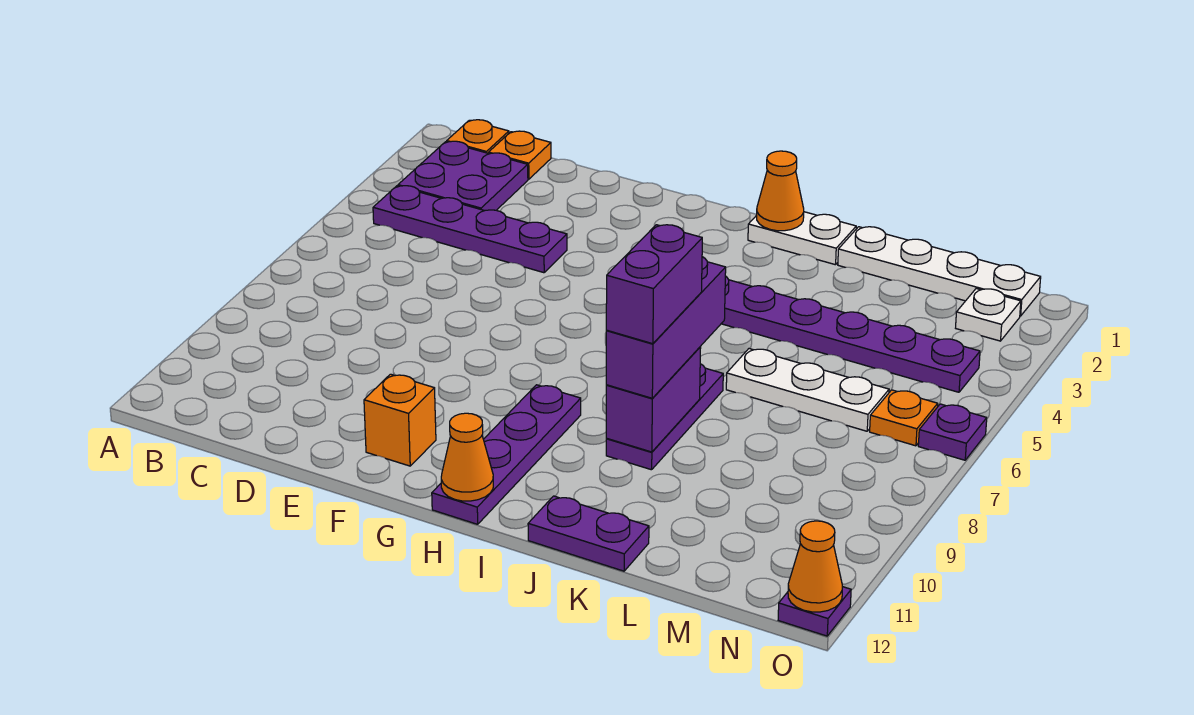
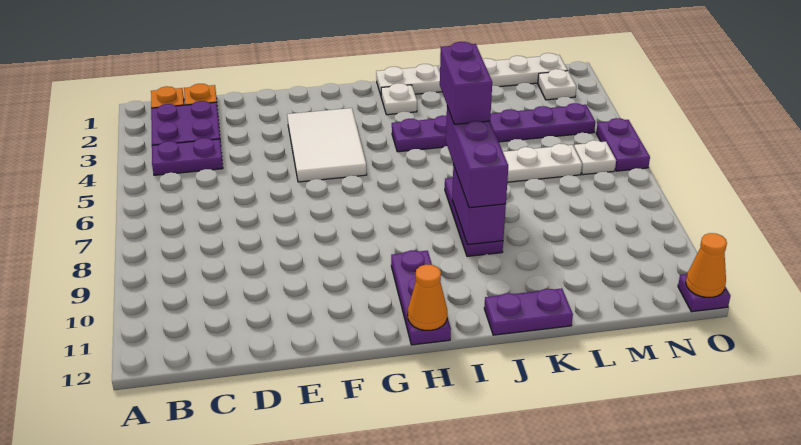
purple 1x4 plate [373,186,567,273] -> purple 1x2 plate [152,138,223,175]
none -> white 2x3 tile [287,108,367,182]
orange 1x1 brick [364,374,436,466] -> none
purple 1x4 plate [432,385,581,524] -> purple 1x3 plate [391,250,451,345]
orange 1x1 cone [757,151,804,231] -> none
none -> white 1x1 plate [381,83,417,115]
purple 1x2 brick [606,225,702,344] -> purple 1x2 brick moved to [440,42,492,124]
orange 1x1 plate [870,390,938,446] -> white 1x1 plate [574,140,616,175]
purple 1x1 plate [918,404,987,460] -> purple 1x2 plate [596,118,650,171]

